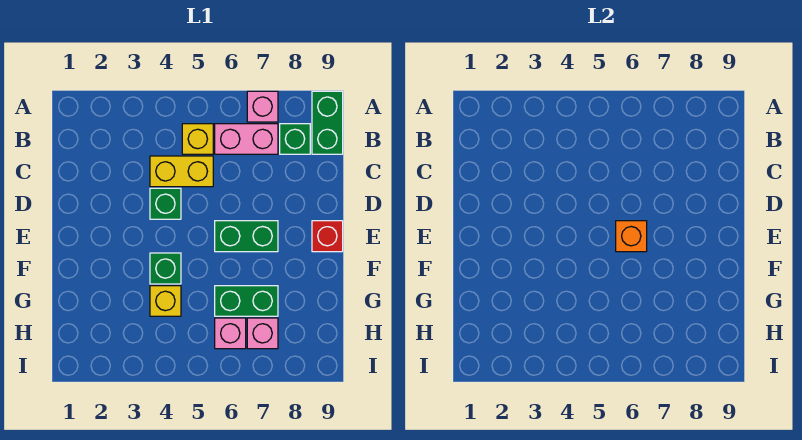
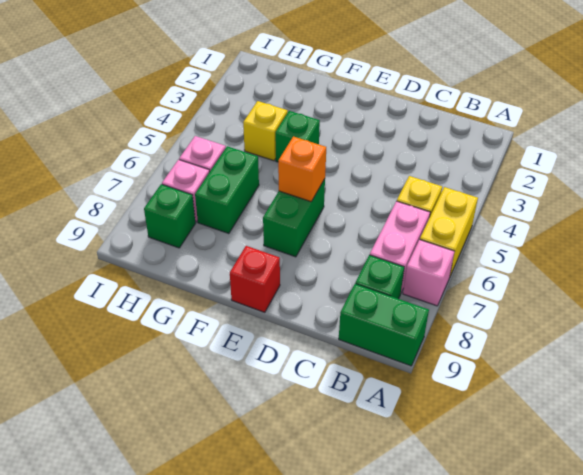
yellow 1x2 brick [150,156,213,187] -> yellow 1x2 brick moved to [420,187,478,276]
green 1x1 brick [150,188,181,219] -> green 1x1 brick moved to [144,184,195,248]

